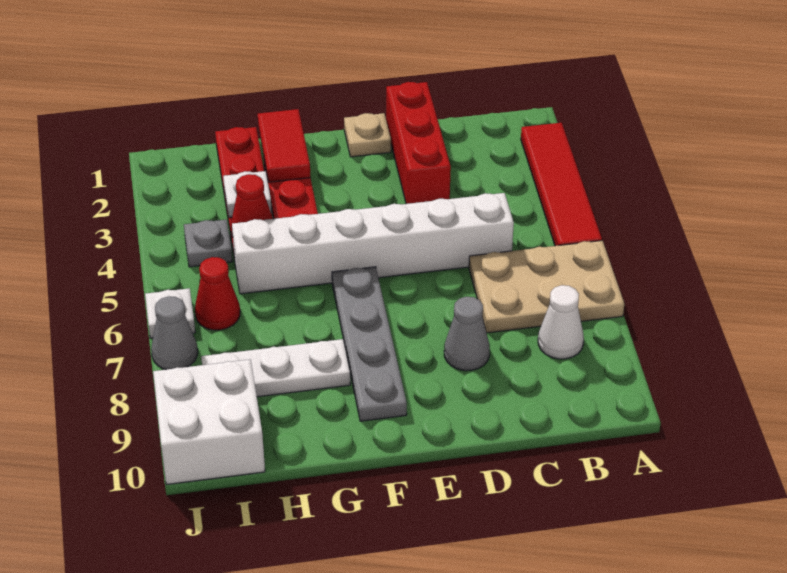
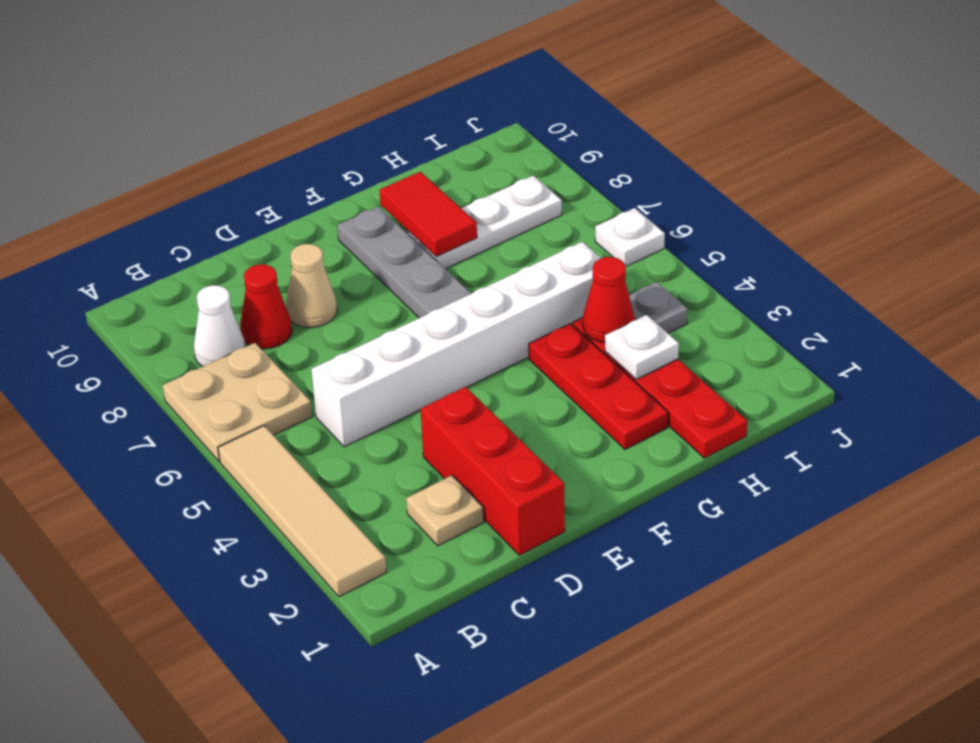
red 1x4 tile [521,123,602,246] -> tan 1x4 tile [218,426,386,597]
tan 2x3 plate [469,241,624,333] -> tan 2x2 plate [163,343,312,461]
grey 1x1 cone [444,297,490,371] -> tan 1x1 cone [286,244,337,328]
tan 1x1 plate [344,113,391,157] -> tan 1x1 plate moved to [406,475,484,546]
red 1x2 tile [258,109,311,182] -> red 1x2 tile moved to [380,172,477,257]
red 1x1 cone [195,257,240,330] -> red 1x1 cone moved to [240,264,292,349]
white 2x2 brick [153,359,265,485] -> none
grey 1x1 cone [151,296,198,370] -> none

